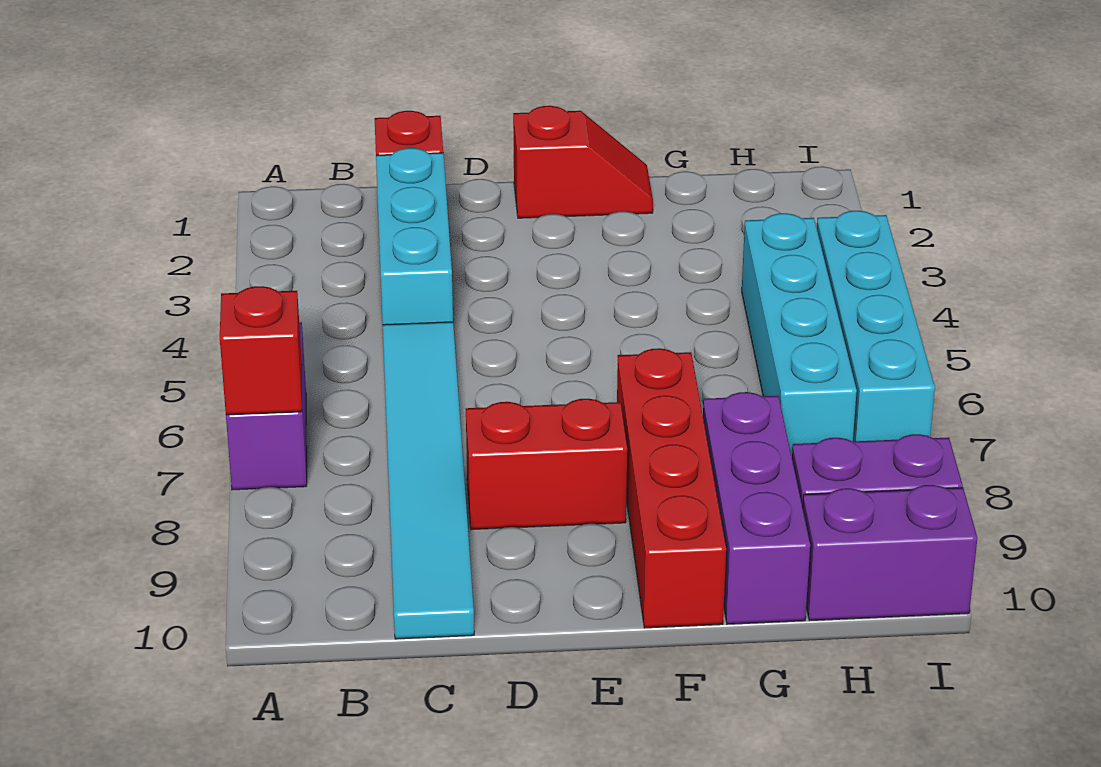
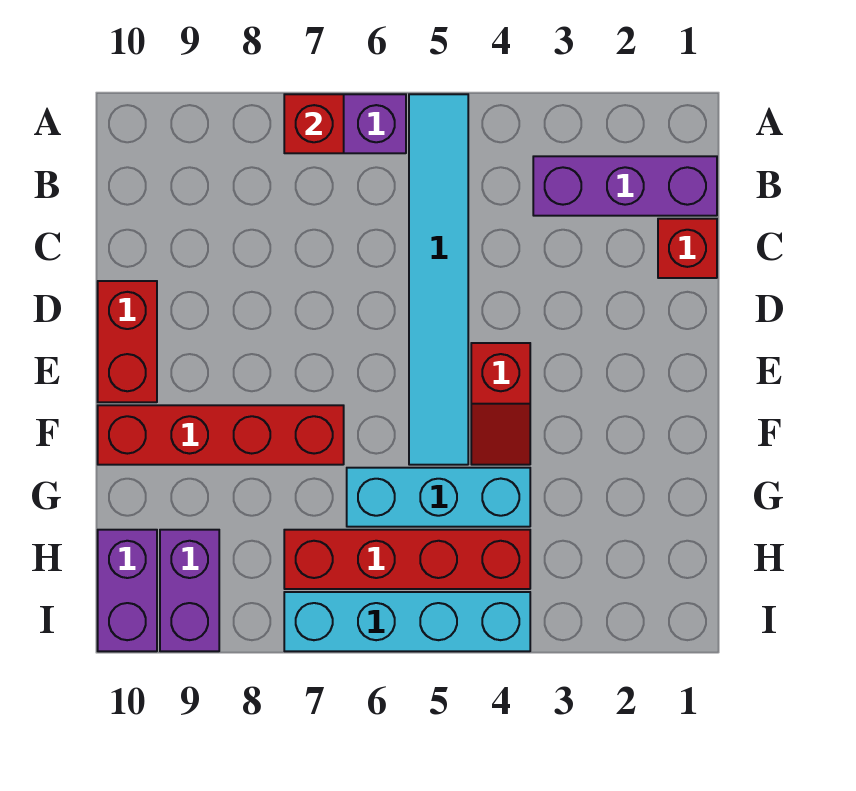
cyan 1x3 brick [376,148,453,325] -> cyan 1x3 brick moved to [347,468,530,527]
cyan 1x6 tile [383,322,474,639] -> cyan 1x6 tile turned to [409,94,468,465]
red 1x2 brick [466,399,627,530] -> red 1x2 brick moved to [98,281,157,402]
red 1x2 slope [513,106,653,218] -> red 1x2 slope moved to [471,343,530,465]
purple 1x3 brick [703,392,810,624] -> purple 1x3 brick moved to [533,156,717,216]
cyan 1x4 brick [742,213,857,456] -> red 1x4 brick [284,530,530,589]

